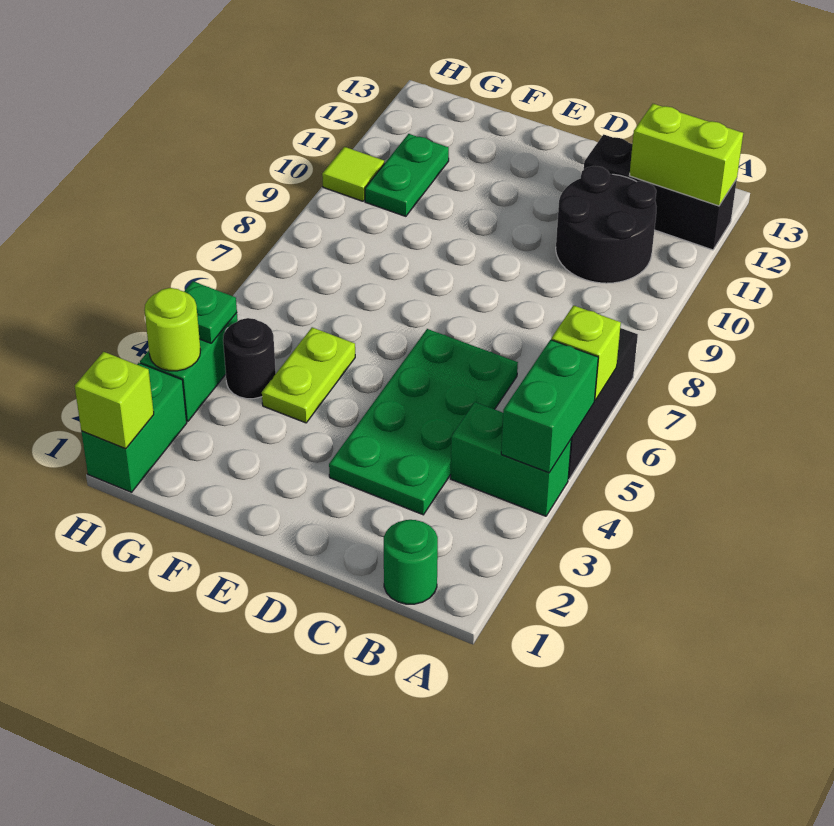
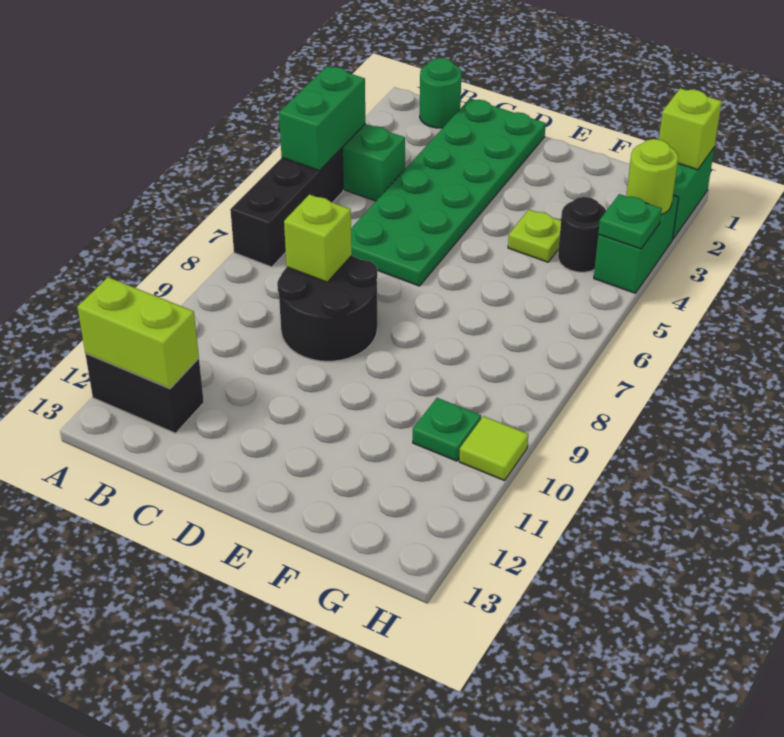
lime 1x1 brick [551,305,621,400] -> lime 1x1 brick moved to [284,194,352,282]
black 1x3 brick [584,134,737,250] -> black 1x2 brick [85,354,204,433]
black 2x2 round brick [556,166,656,283] -> black 2x2 round brick moved to [277,256,377,361]
green 2x4 plate [329,329,518,515] -> green 2x6 plate [351,99,546,286]
lime 1x2 plate [262,327,355,423] -> lime 1x1 plate [508,210,561,262]
green 1x2 plate [365,134,449,216] -> green 1x1 plate [413,398,481,461]

